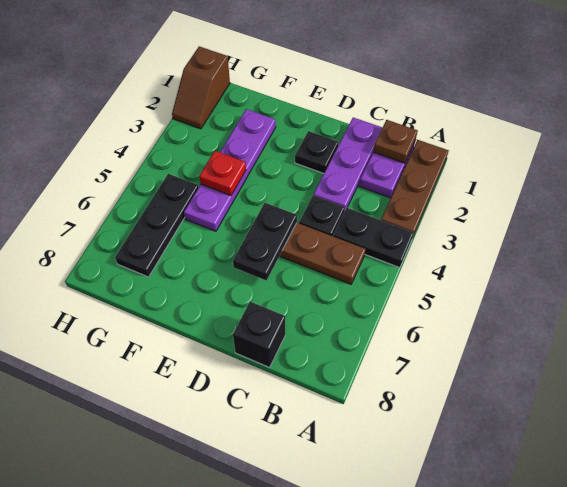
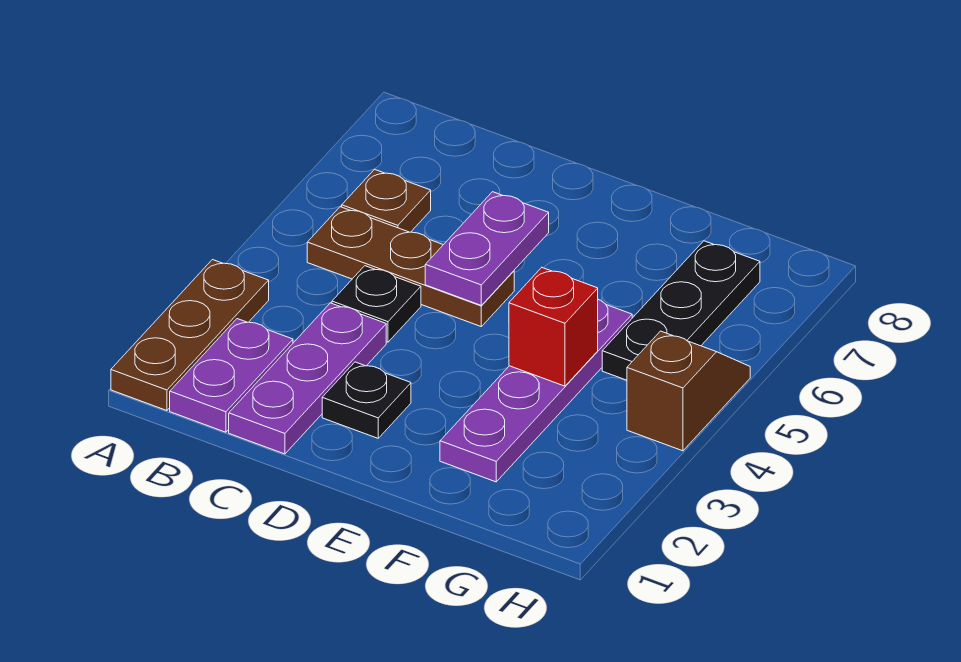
black 1x2 plate [333,208,414,268] -> none
brown 1x1 plate [373,120,418,163] -> brown 1x1 plate moved to [342,169,431,232]
black 1x1 brick [233,302,285,367] -> none
black 1x2 plate [233,203,297,281] -> purple 1x2 plate [425,192,549,305]
red 1x1 plate [199,151,246,195] -> red 1x1 brick [509,268,598,386]
brown 1x2 slope [172,46,230,129] -> brown 1x2 slope moved to [627,331,750,451]

